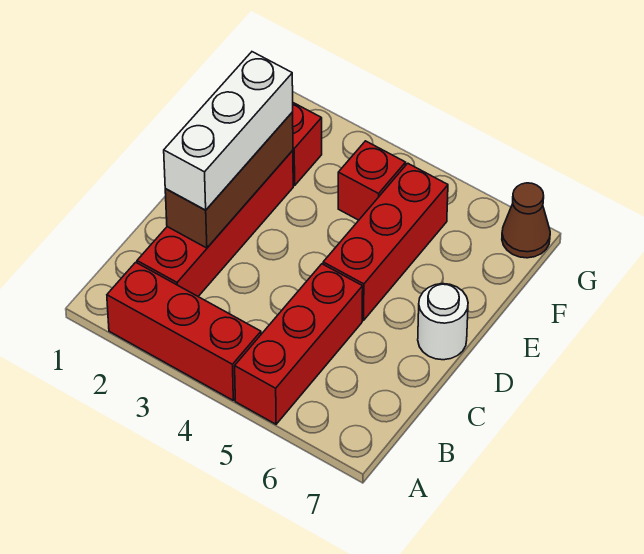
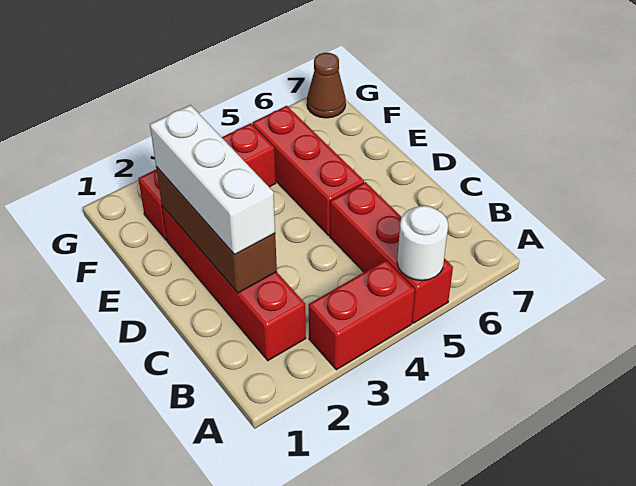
red 1x3 brick [107,262,261,400] -> red 1x2 brick [309,260,415,370]
white 1x1 round brick [418,284,468,360] -> white 1x1 round brick moved to [397,206,448,281]

